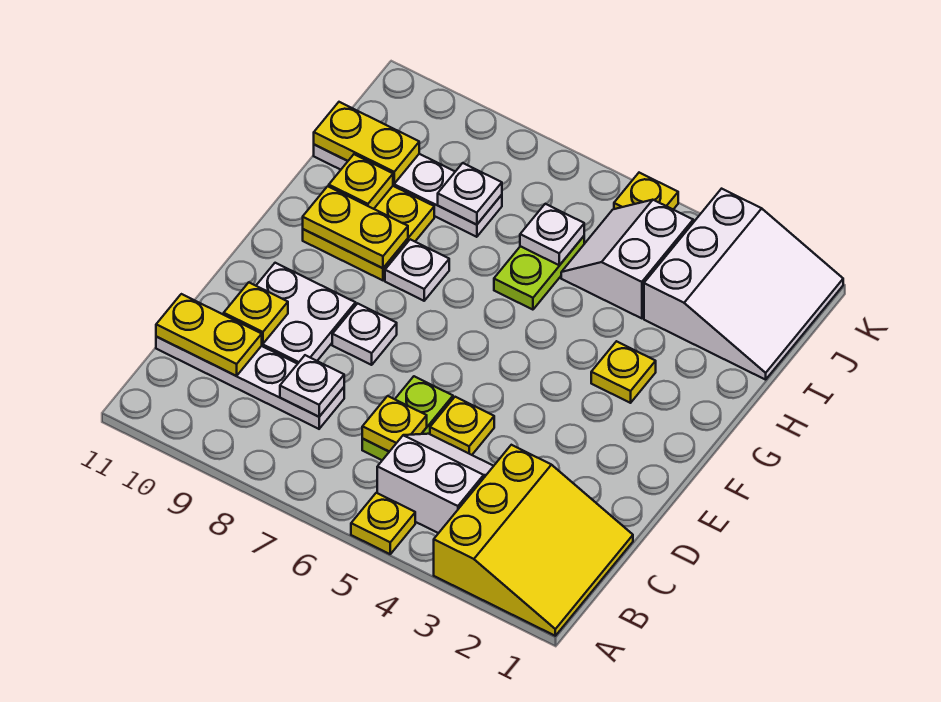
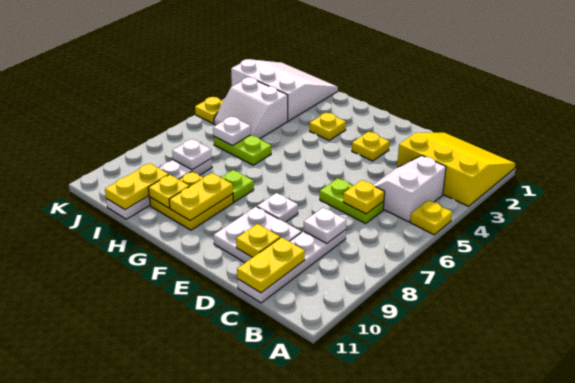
yellow 1x1 plate [430,397,494,455] -> yellow 1x1 plate moved to [352,132,390,161]
white 1x1 plate [385,239,449,301] -> lime 1x1 plate [221,170,254,202]

